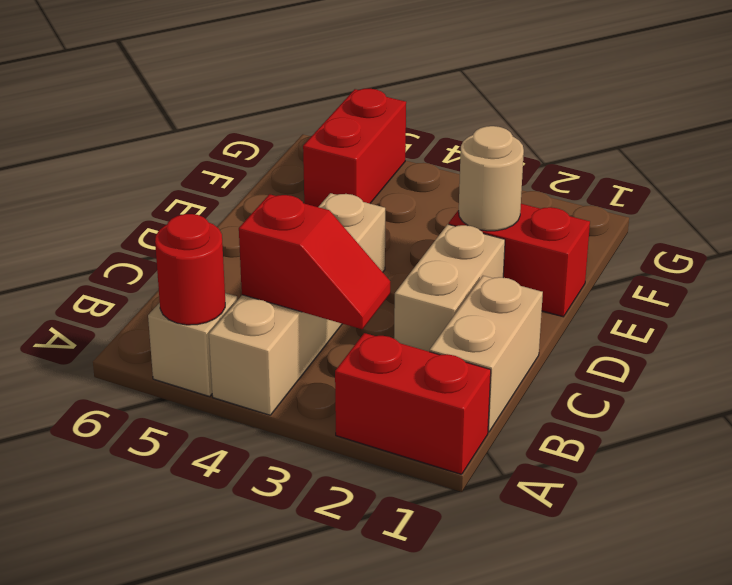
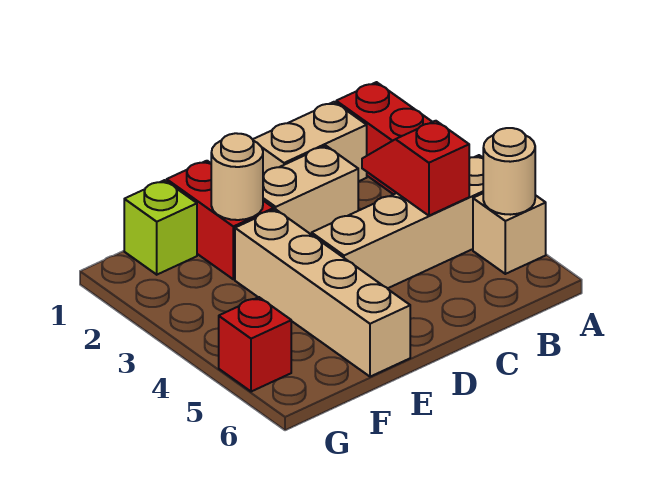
red 1x1 round brick [155,214,225,325] -> tan 1x1 round brick [483,128,535,215]
none -> tan 1x4 brick [235,209,410,377]
none -> lime 1x1 brick [124,180,197,275]
red 1x2 brick [303,89,406,207] -> red 1x1 brick [219,297,291,392]

